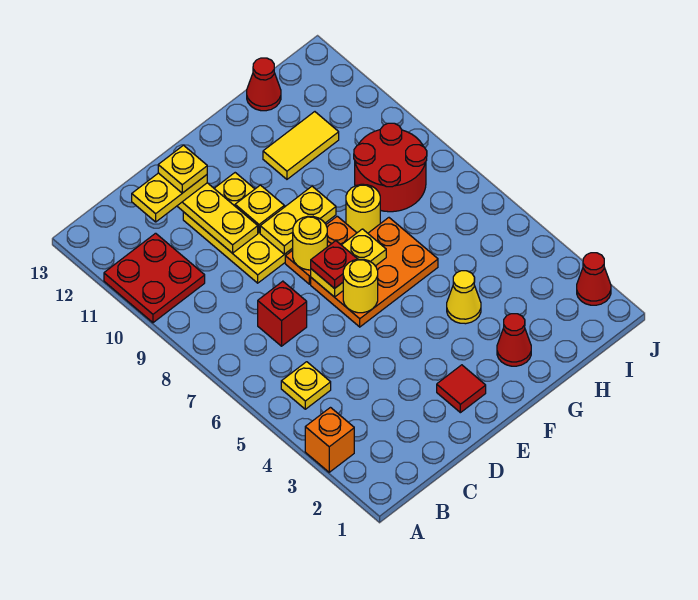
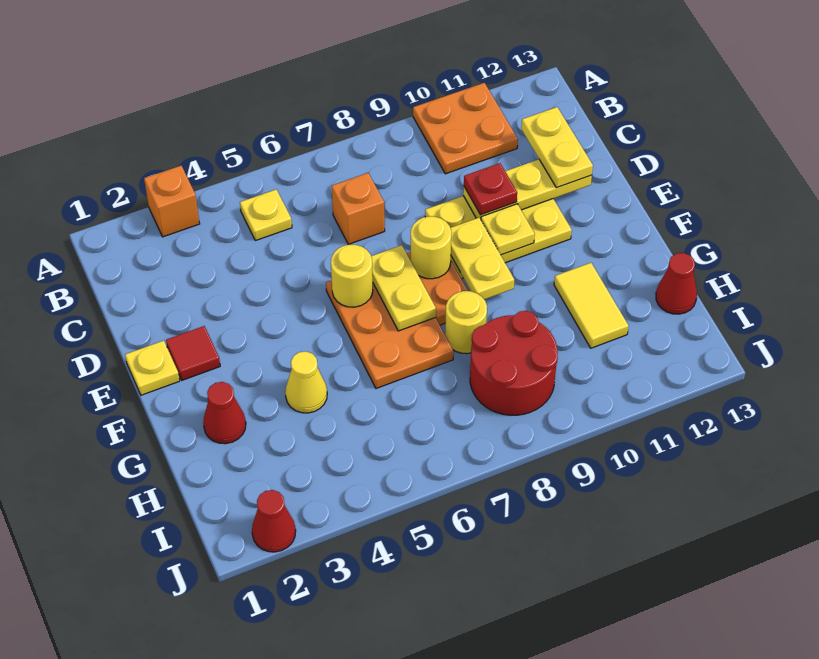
red 2x2 plate [104,233,205,323] -> orange 2x2 plate [413,83,518,174]
red 1x1 brick [258,281,307,346] -> orange 1x1 brick [332,173,385,244]
yellow 1x1 plate [158,145,207,193] -> yellow 1x1 plate moved to [125,340,180,395]
red 1x1 plate [311,241,357,288] -> red 1x1 plate moved to [464,163,517,215]

